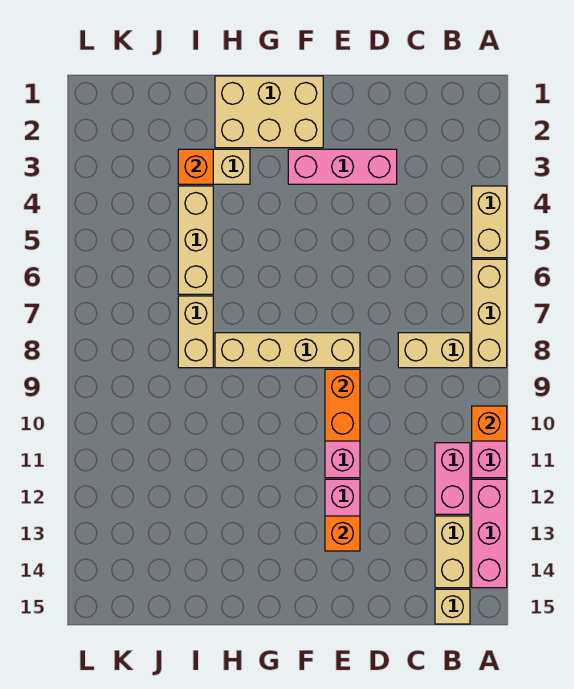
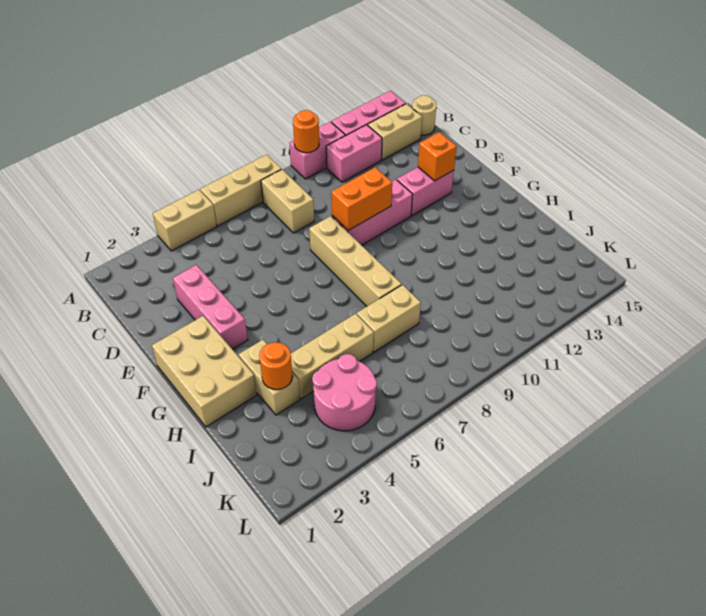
orange 1x1 brick [472,406,507,441] -> orange 1x1 round brick [293,110,319,153]
tan 1x1 brick [435,589,470,624] -> tan 1x1 round brick [412,95,436,135]
orange 1x1 brick [178,149,213,184] -> orange 1x1 round brick [259,342,293,390]
none -> pink 2x2 round brick [312,354,377,431]

